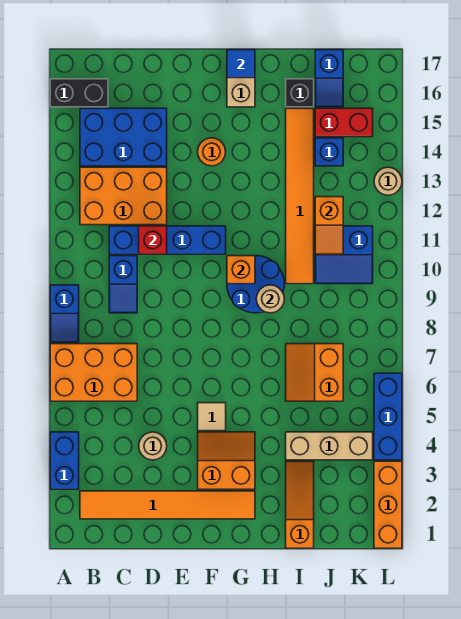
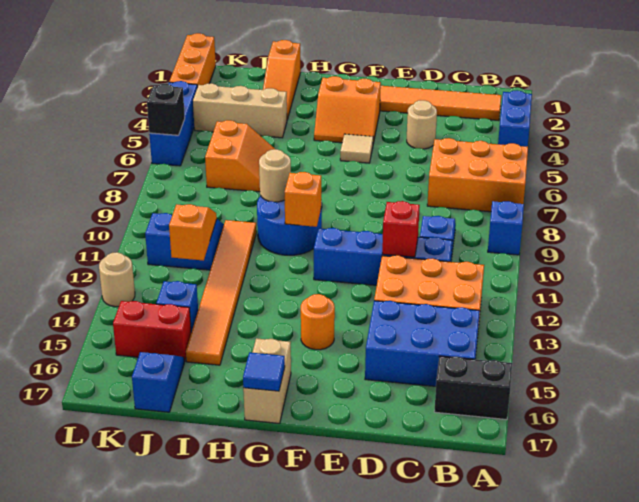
black 1x1 brick [286,79,314,107] -> black 1x1 brick moved to [147,84,185,135]

